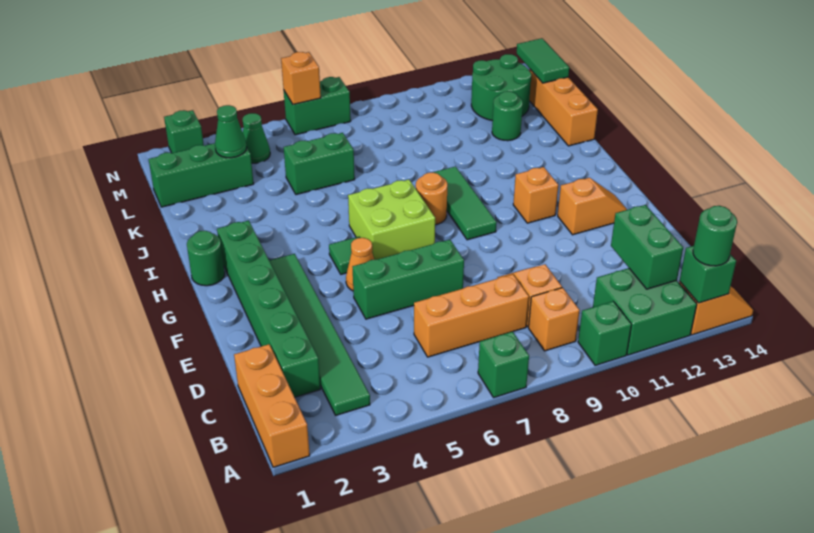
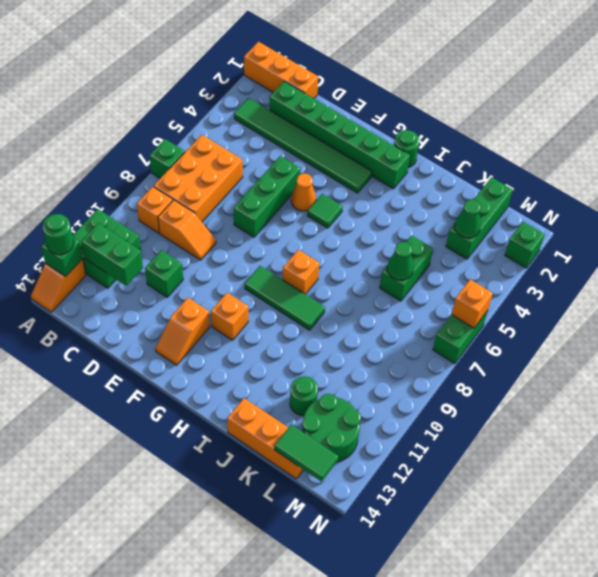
green 1x1 brick [578,301,631,365] -> green 1x1 brick moved to [145,250,183,297]
orange 1x3 brick [414,274,529,357] -> orange 2x3 brick [154,135,243,222]
lime 2x2 brick [348,180,435,260] -> none
orange 1x1 round brick [416,172,447,225] -> orange 1x1 brick [283,250,319,294]
green 1x1 cone [243,113,270,163] -> green 1x1 cone moved to [387,242,414,280]

